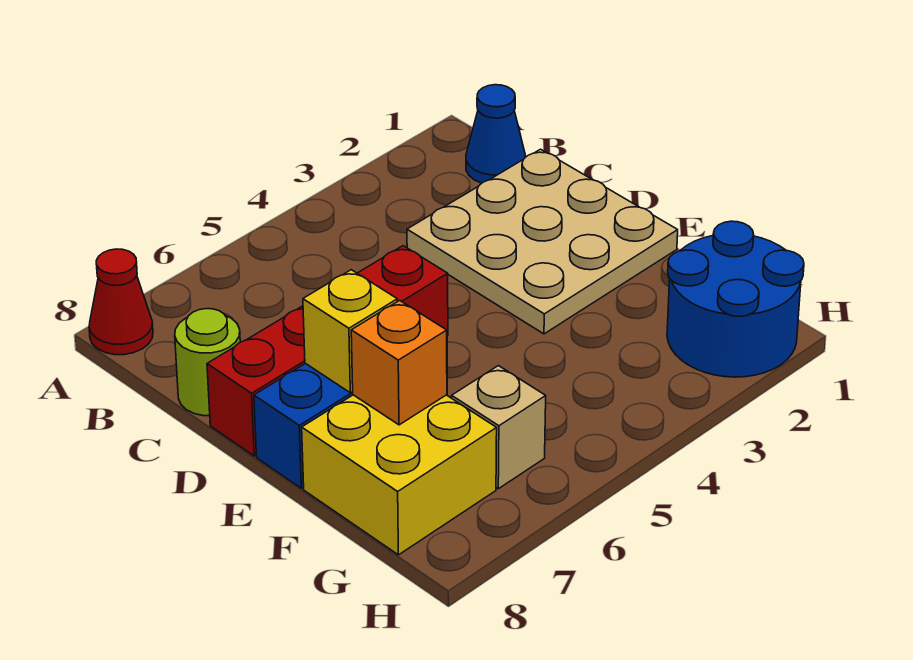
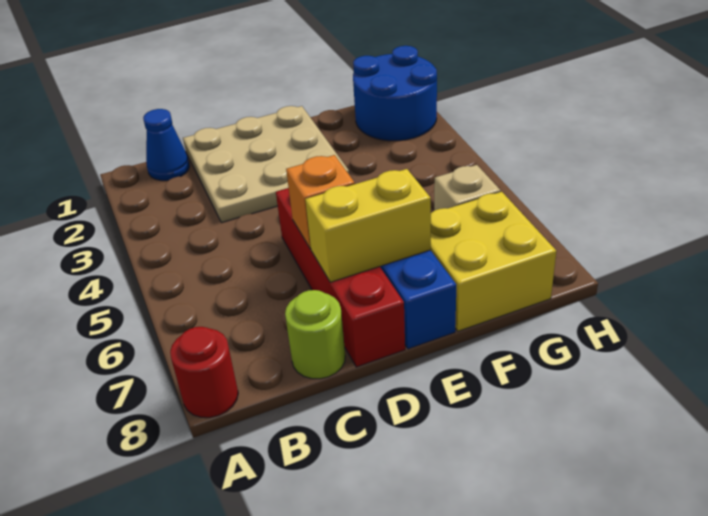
red 1x1 cone [89,249,153,355] -> red 1x1 round brick [170,327,238,418]
yellow 1x1 brick [303,270,397,393] -> yellow 1x2 brick [305,169,431,282]
orange 1x1 brick [351,300,447,425] -> orange 1x1 brick moved to [286,155,355,249]

